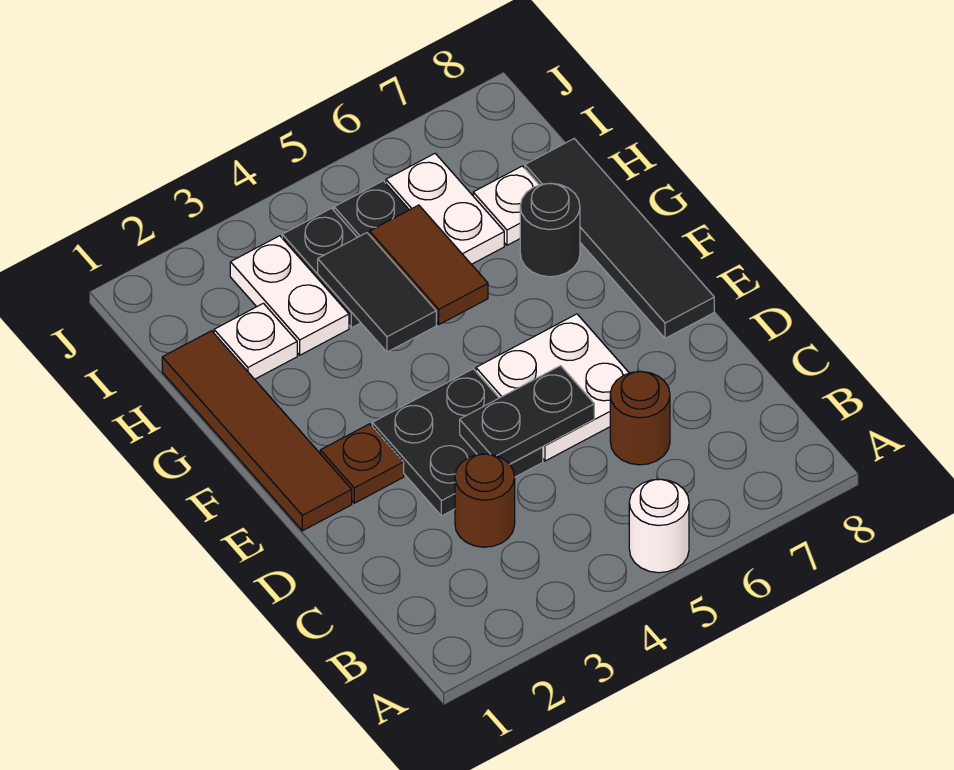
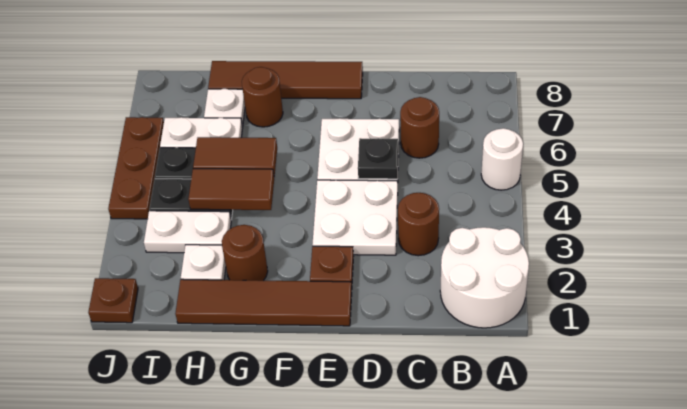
none -> white 2x2 round brick [440,227,529,328]
black 2x2 plate [372,369,543,516] -> white 2x2 plate [312,180,398,255]
black 1x2 plate [460,366,594,464] -> black 1x1 plate [358,138,398,179]
black 1x4 tile [525,139,714,338] -> brown 1x4 tile [208,61,363,99]
none -> brown 1x1 round brick [222,225,268,281]
black 1x2 tile [318,233,436,352] -> brown 1x2 tile [188,169,274,210]
black 1x1 round brick [520,183,580,277] -> brown 1x1 round brick [242,67,283,127]
none -> brown 1x1 plate [88,278,138,323]
none -> brown 1x3 plate [108,117,164,219]

